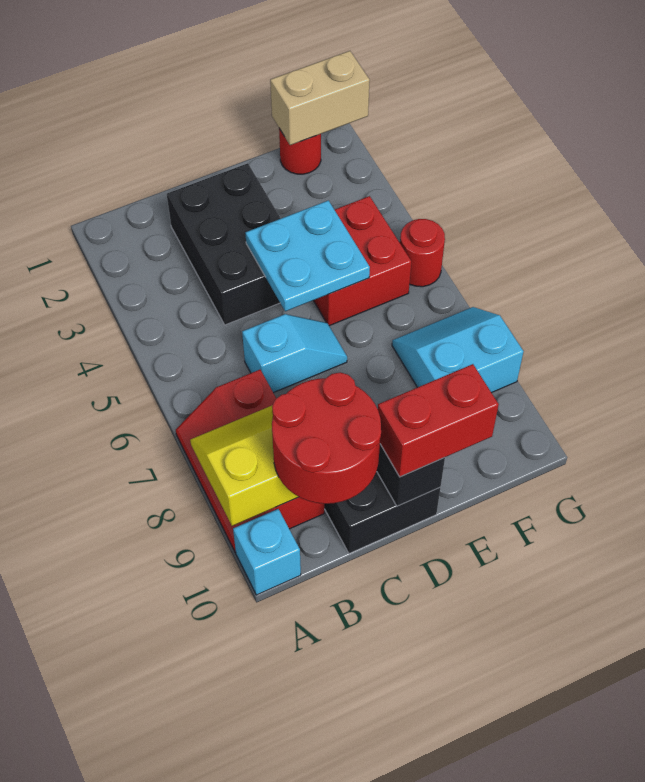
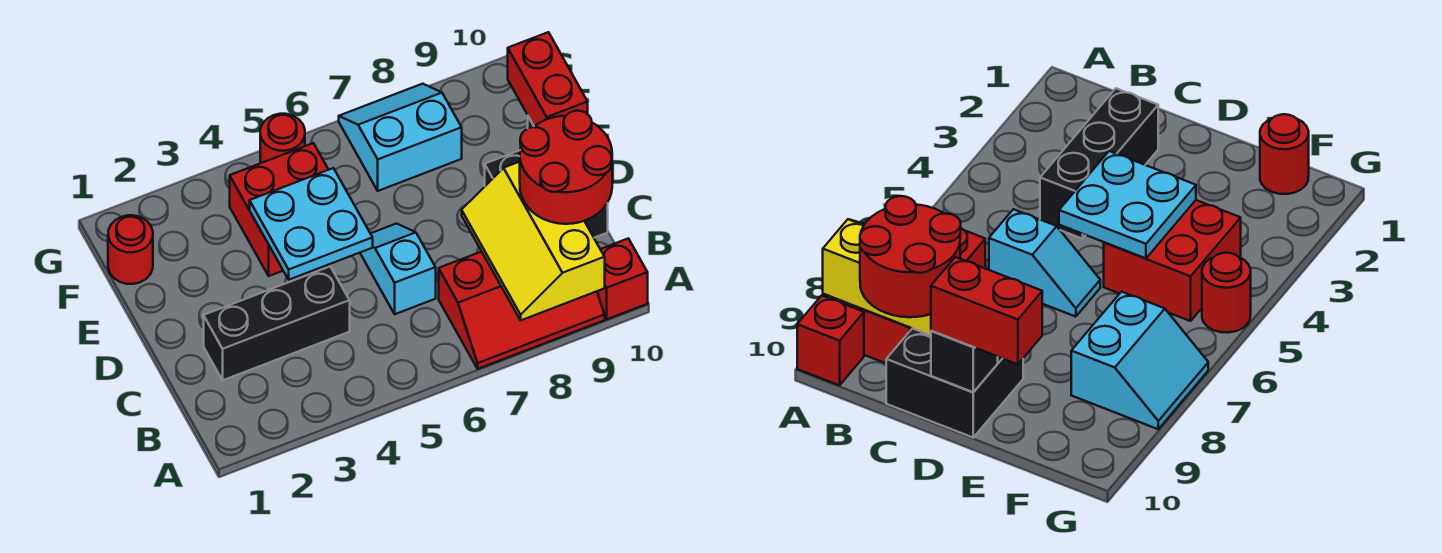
cyan 1x1 brick [233,509,301,595] -> red 1x1 brick [597,239,648,319]
black 2x3 brick [167,163,281,325] -> black 1x3 brick [204,267,350,380]
tan 1x2 brick [270,51,370,145] -> none
cyan 2x2 slope [392,307,524,393] -> cyan 2x2 slope turned to [339,84,462,191]

